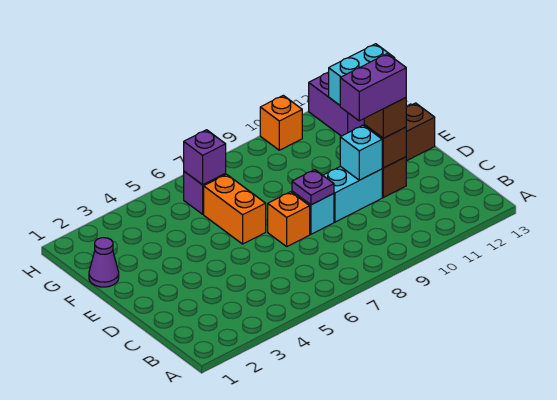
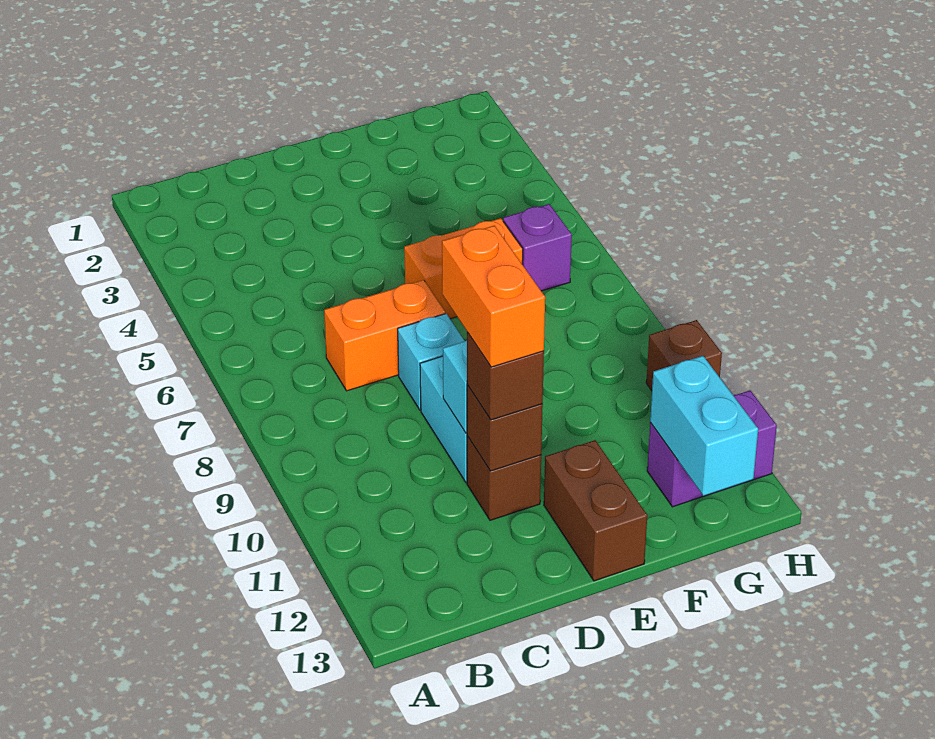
orange 1x1 brick [268,192,310,246] -> orange 1x2 brick [324,280,445,391]
purple 1x1 plate [292,170,334,205] -> none
purple 1x2 brick [340,54,406,121] -> orange 1x2 brick [442,226,545,367]
purple 1x1 cone [89,238,119,287] -> none
purple 1x1 brick [184,130,226,185] -> none
orange 1x1 brick [260,95,302,150] -> brown 1x1 brick [646,320,722,391]

